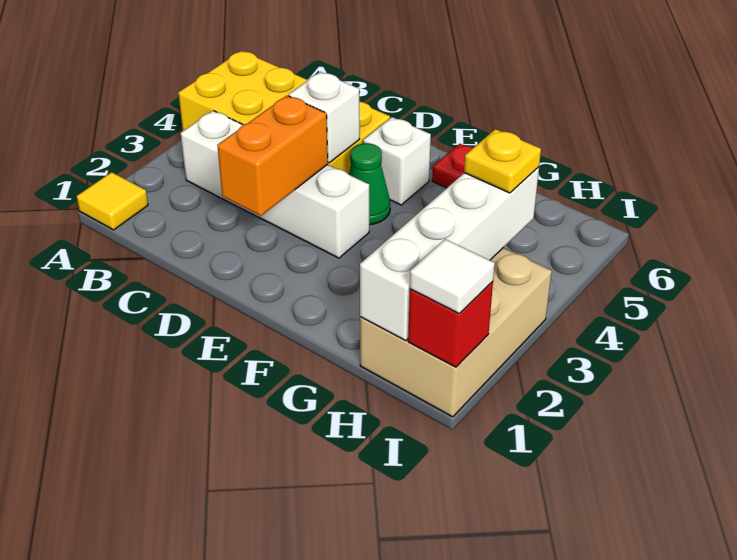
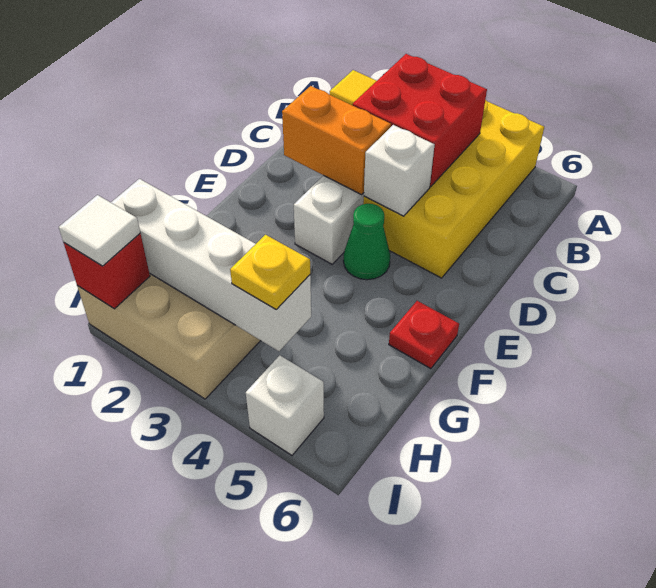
none -> red 2x2 brick [352,54,487,187]
white 1x1 brick [363,117,431,205] -> white 1x1 brick moved to [246,355,324,455]

